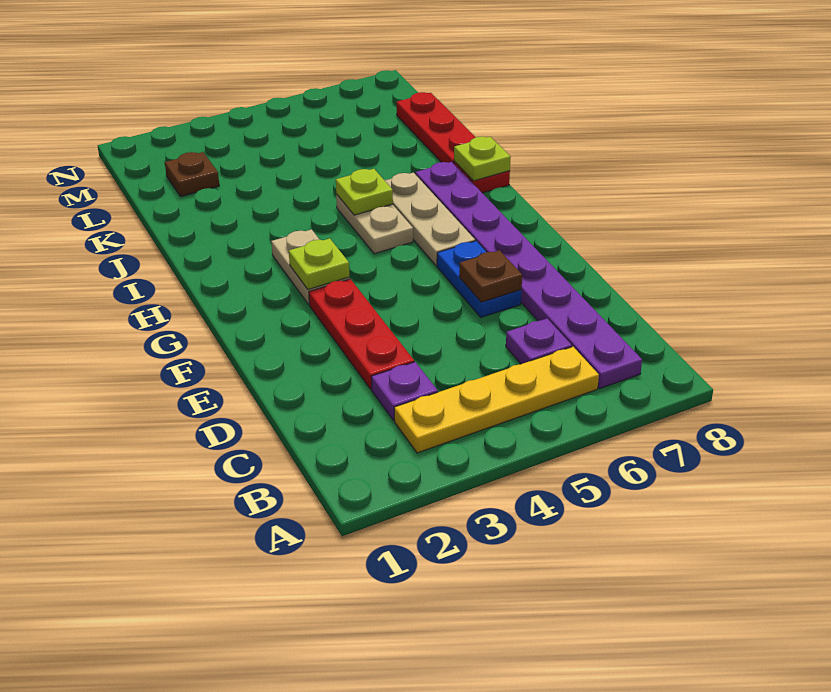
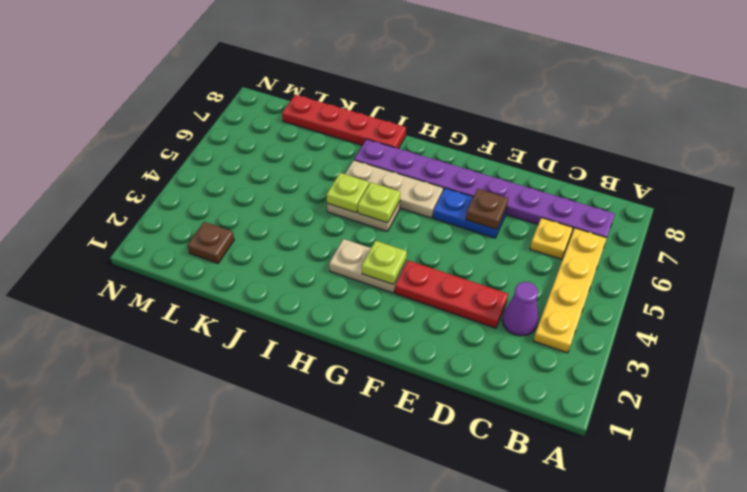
purple 1x1 plate [371,362,438,421] -> purple 1x1 cone [502,282,538,336]
purple 1x1 plate [506,318,572,364] -> yellow 1x1 plate [530,218,573,259]
lime 1x1 plate [454,136,511,181] -> lime 1x1 plate moved to [358,183,400,223]

